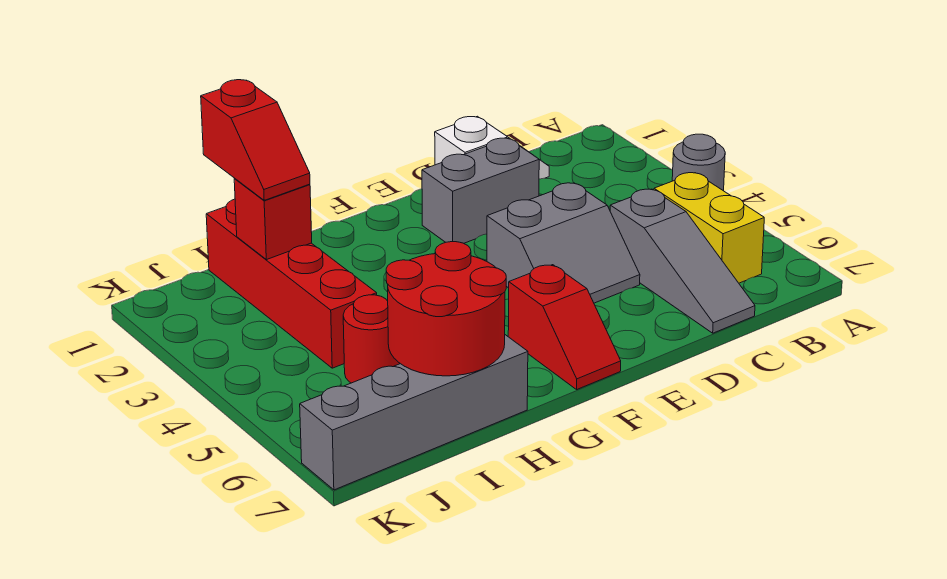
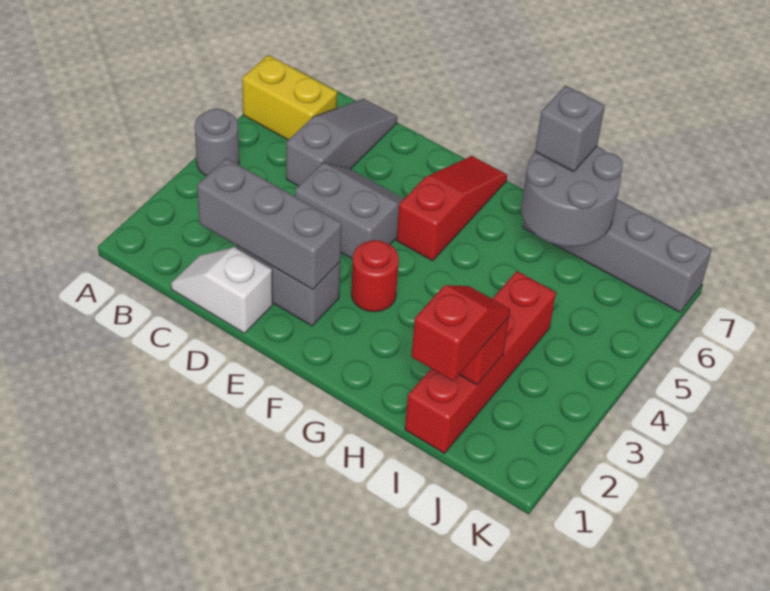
yellow 1x2 brick [654,173,764,283] -> yellow 1x2 brick turned to [242,55,337,140]
none -> grey 1x3 brick [197,158,342,289]
red 1x2 slope [508,265,621,389] -> red 1x3 slope [396,156,507,261]
red 2x2 round brick [386,242,506,376] -> grey 2x2 round brick [521,146,623,247]
none -> grey 1x1 brick [535,86,605,172]
red 1x1 round brick [343,295,400,383] -> red 1x1 round brick moved to [351,240,399,312]

